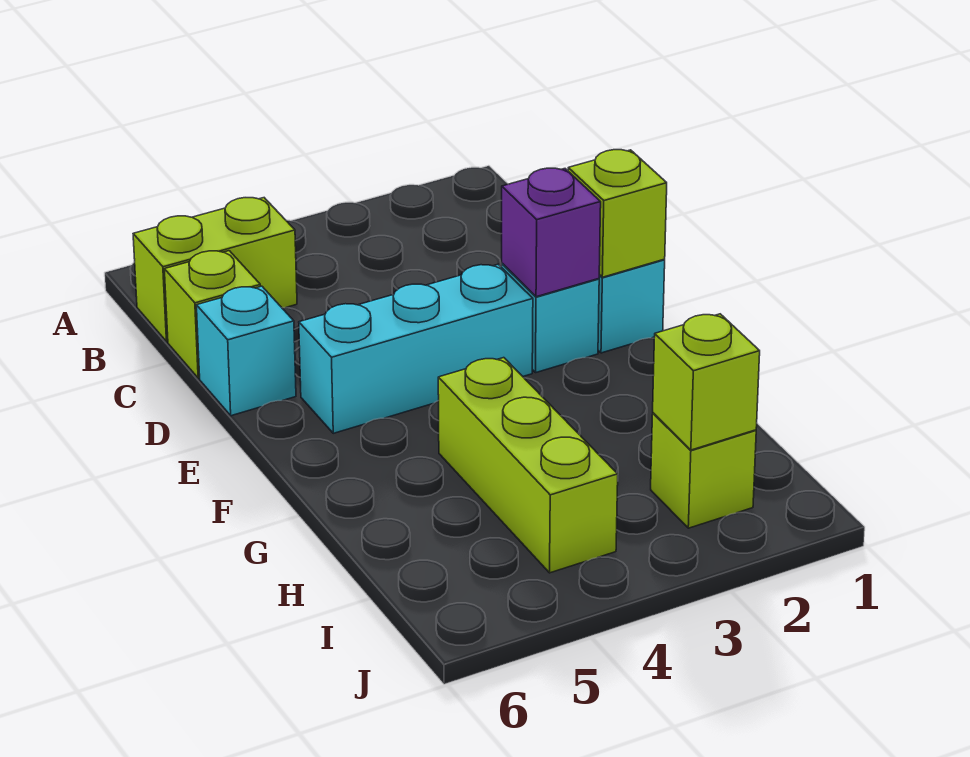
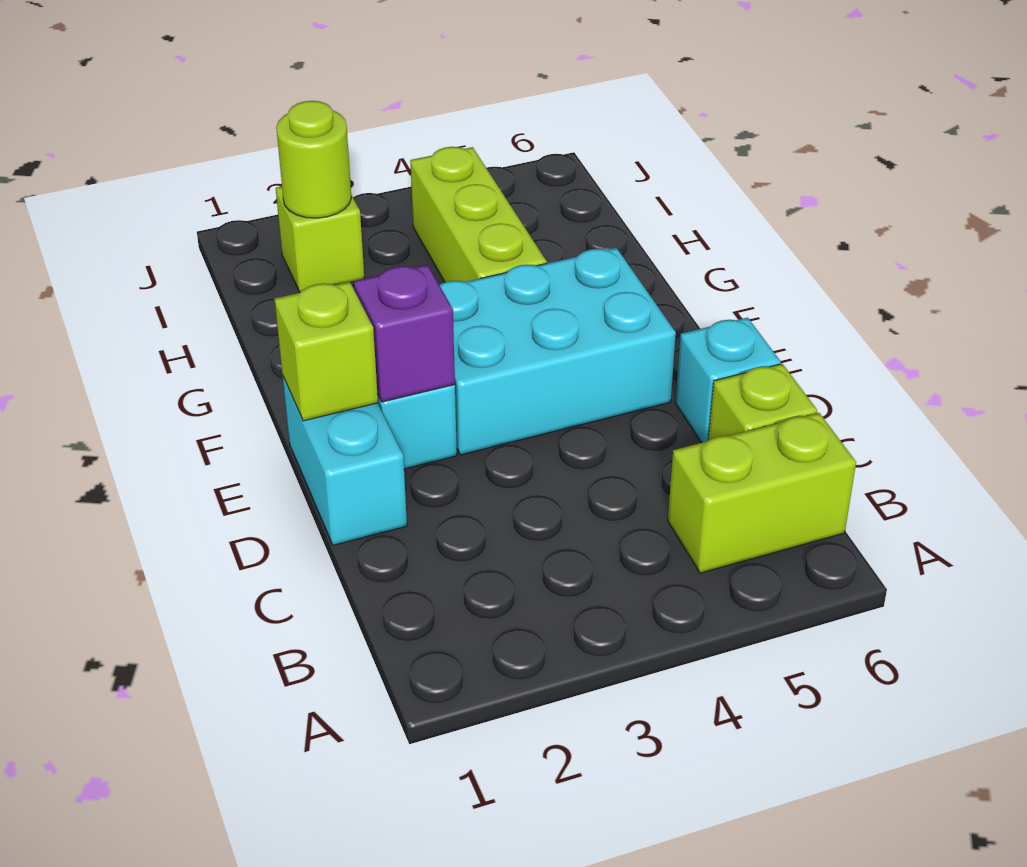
cyan 1x3 brick [299,264,533,433] -> cyan 2x3 brick [440,248,676,455]
lime 1x1 brick [653,314,760,450] -> lime 1x1 round brick [276,101,351,218]

